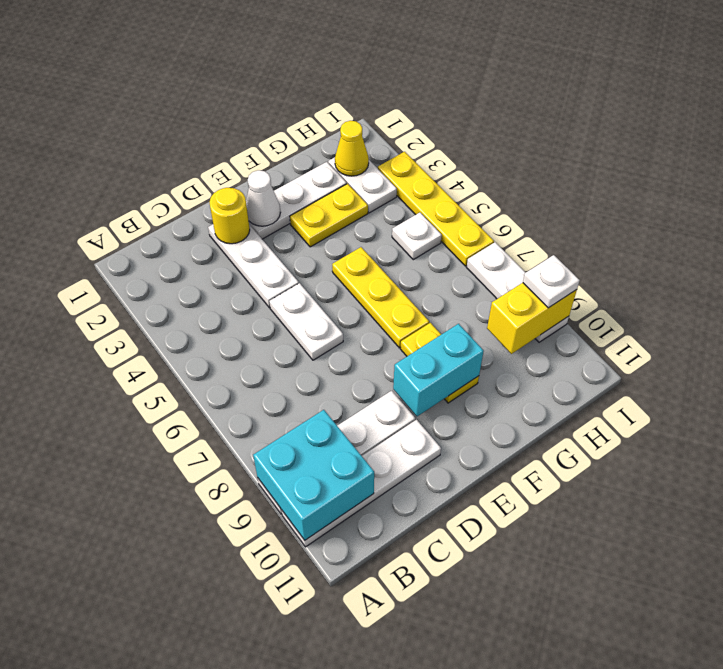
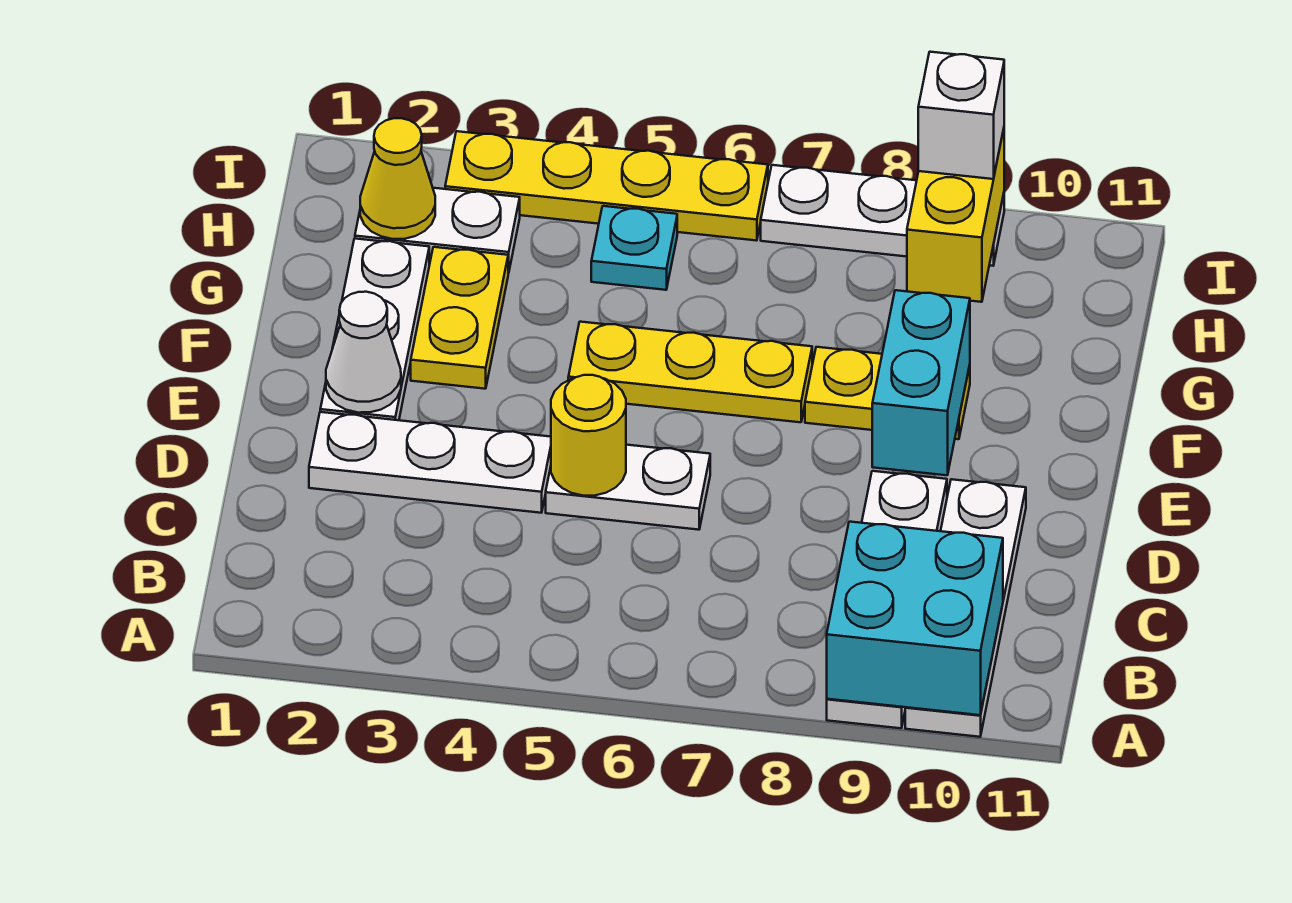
yellow 1x1 round brick [210,188,250,244] -> yellow 1x1 round brick moved to [551,375,626,496]
white 1x1 plate [392,213,442,260] -> cyan 1x1 plate [591,206,677,290]
white 1x1 plate [523,255,580,308] -> white 1x1 brick [918,52,1004,179]

